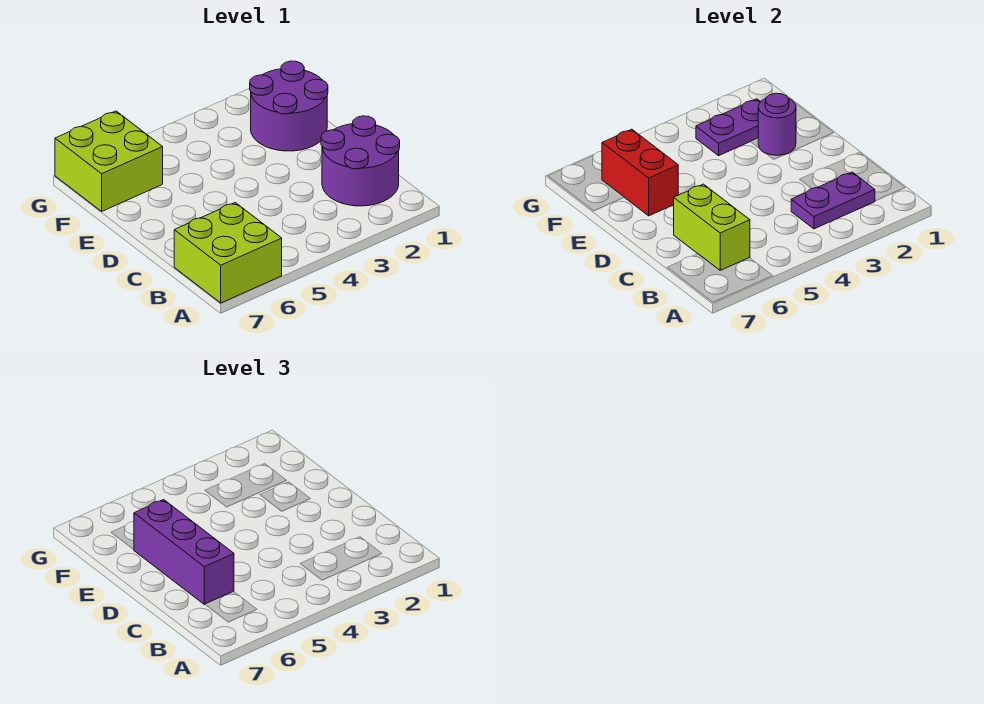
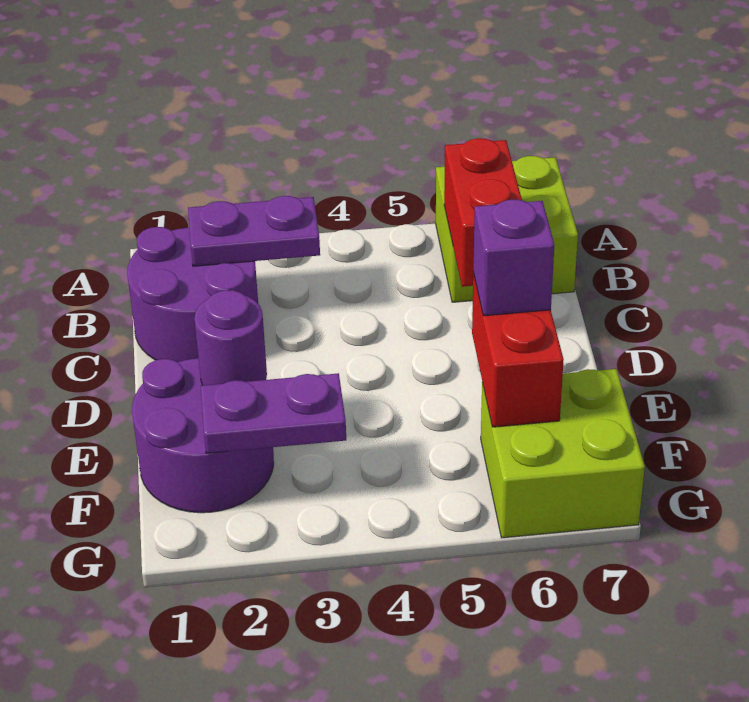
lime 1x2 brick [674,184,750,270] -> red 1x2 brick [444,138,522,287]
purple 1x3 brick [134,500,234,604] -> purple 1x1 brick [473,200,554,316]

